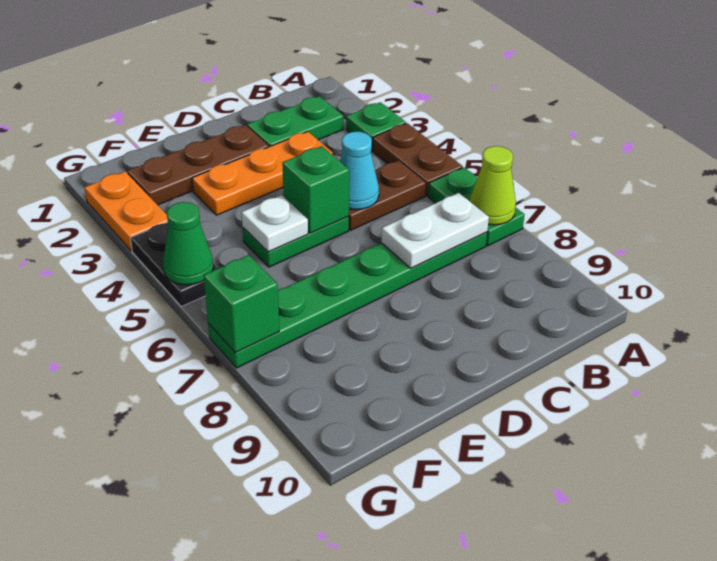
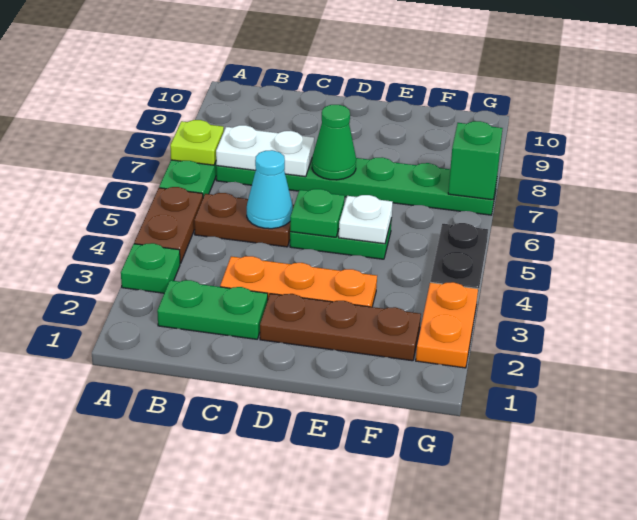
lime 1x1 cone [470,146,516,225] -> lime 1x1 plate [170,120,224,165]
green 1x1 brick [282,146,349,233] -> green 1x1 plate [290,189,345,237]
green 1x1 cone [163,202,213,285] -> green 1x1 cone moved to [312,105,356,180]

